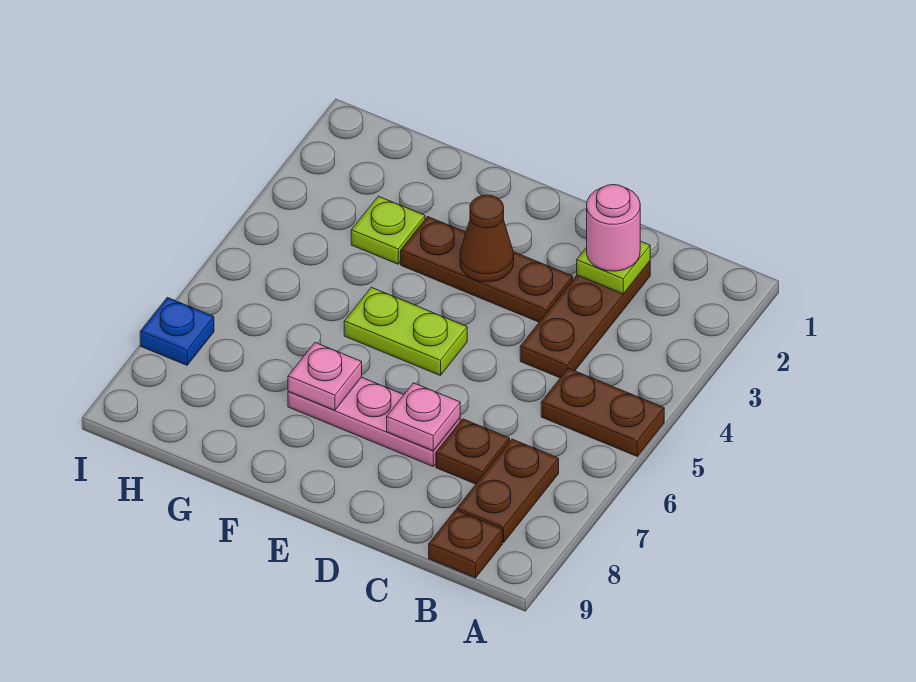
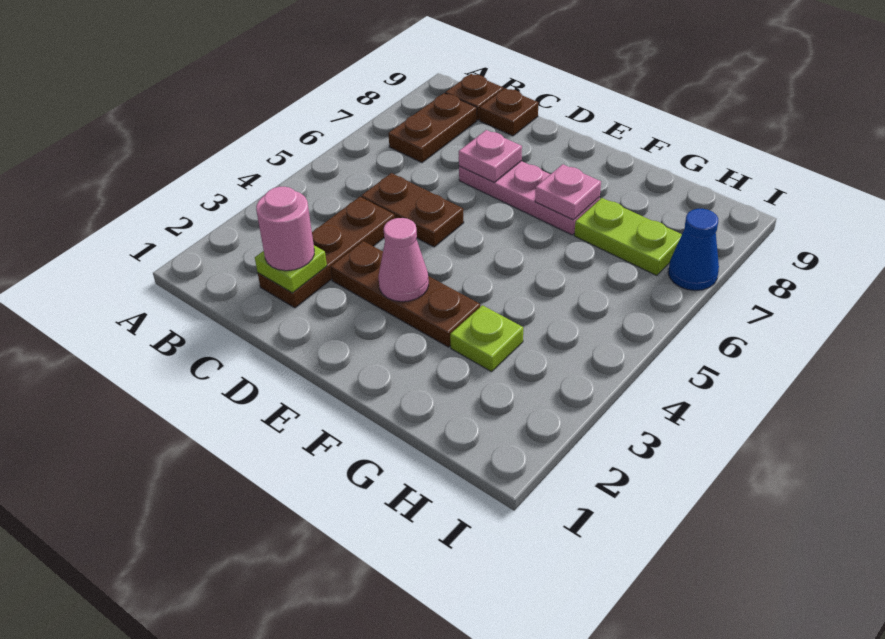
brown 1x2 plate [541,368,664,456] -> brown 1x2 plate moved to [361,173,464,247]
brown 1x1 plate [436,419,510,484] -> brown 1x1 plate moved to [480,88,538,136]
brown 1x1 cone [460,195,514,282] -> pink 1x1 cone [378,218,429,302]
lime 1x2 plate [344,287,467,376] -> lime 1x2 plate moved to [574,198,682,276]
blue 1x1 plate [140,297,214,365] -> blue 1x1 cone [668,209,719,291]

